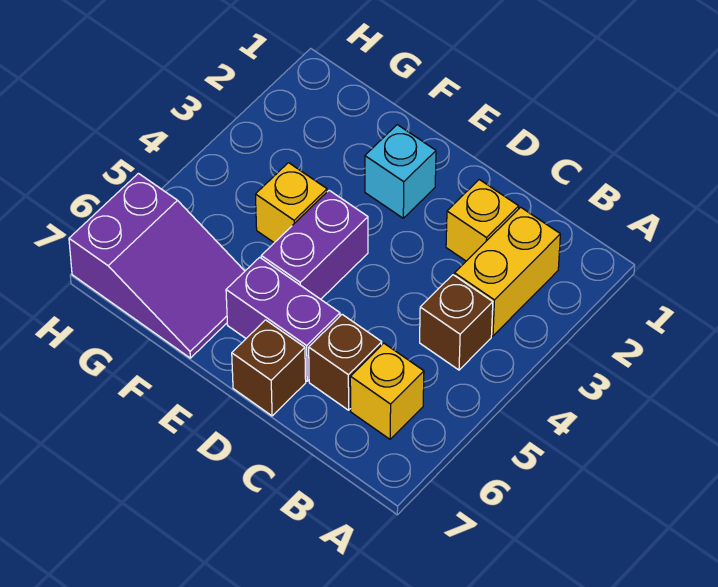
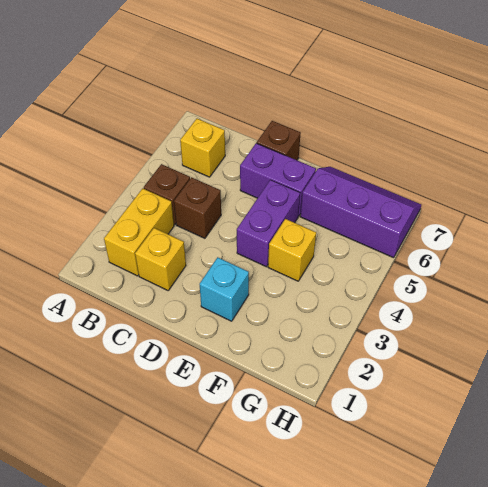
brown 1x1 brick [309,314,382,410] -> brown 1x1 brick moved to [174,177,221,238]
purple 2x3 slope [69,173,245,358] -> purple 2x3 slope turned to [300,167,421,258]

